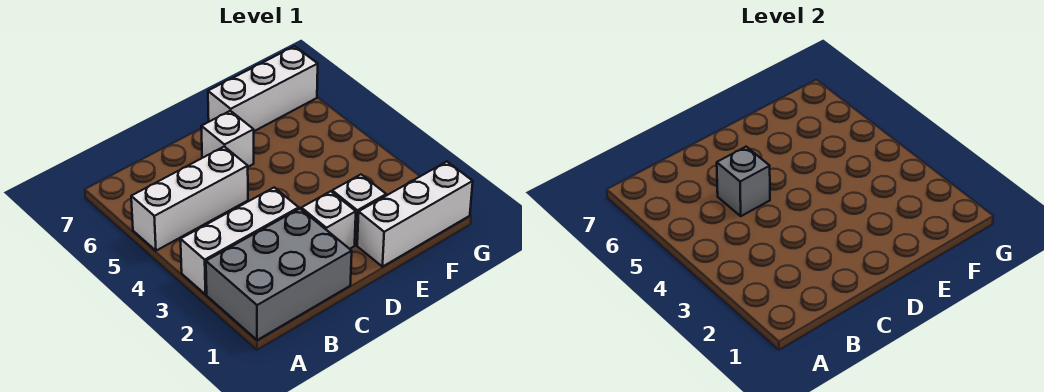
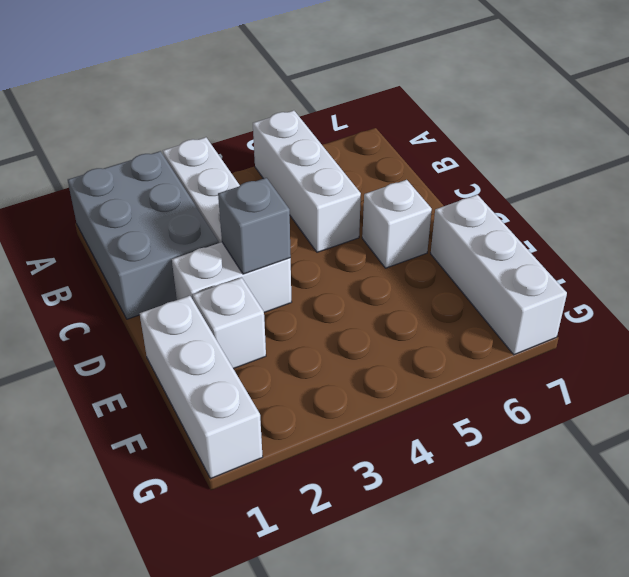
grey 1x1 brick [717,147,770,216] -> grey 1x1 brick moved to [218,178,291,274]
white 1x1 brick [301,191,356,249] -> white 1x2 brick [172,242,292,312]

